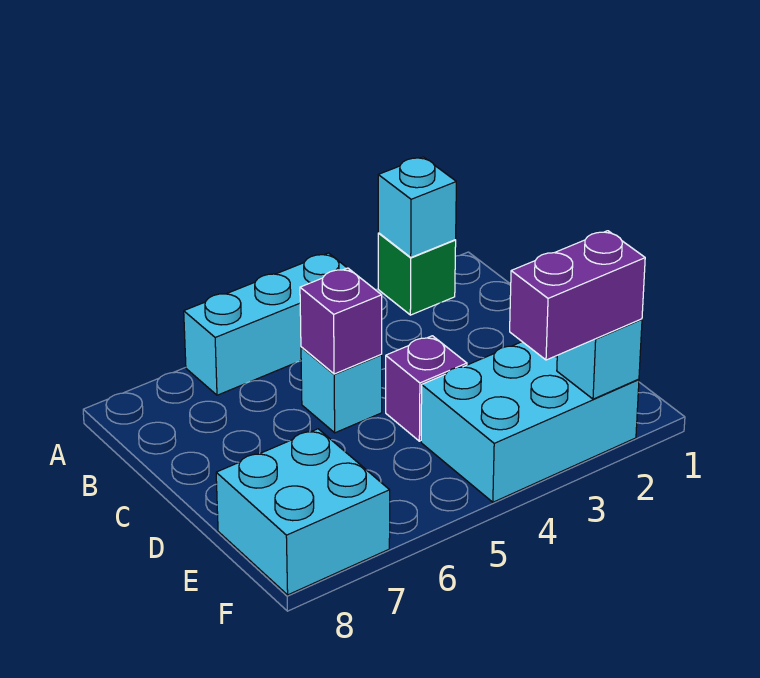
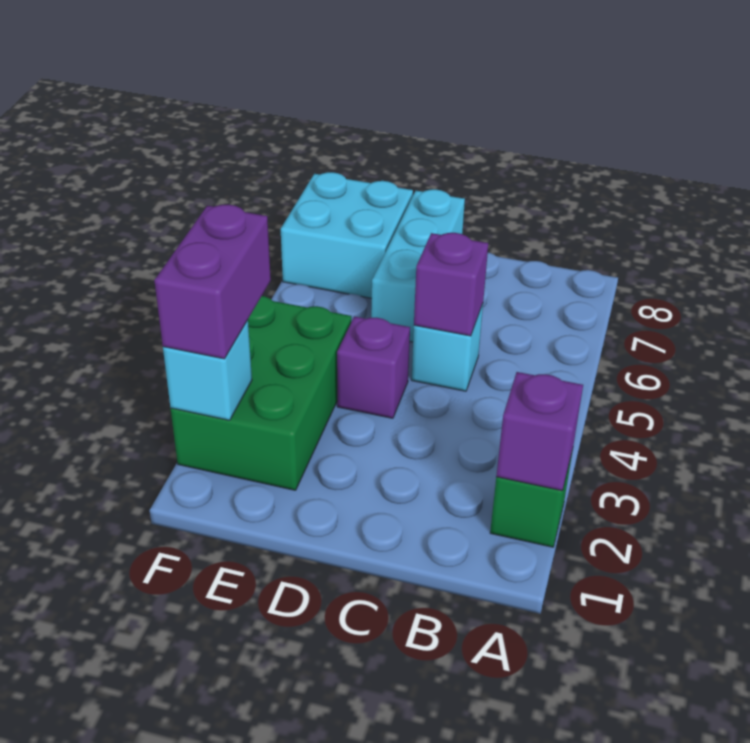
cyan 1x1 brick [378,157,456,257] -> purple 1x1 brick [496,372,583,491]
cyan 1x3 brick [184,253,347,395] -> cyan 1x3 brick moved to [371,189,465,342]
cyan 2x3 brick [421,342,639,502] -> green 2x3 brick [171,296,351,490]

